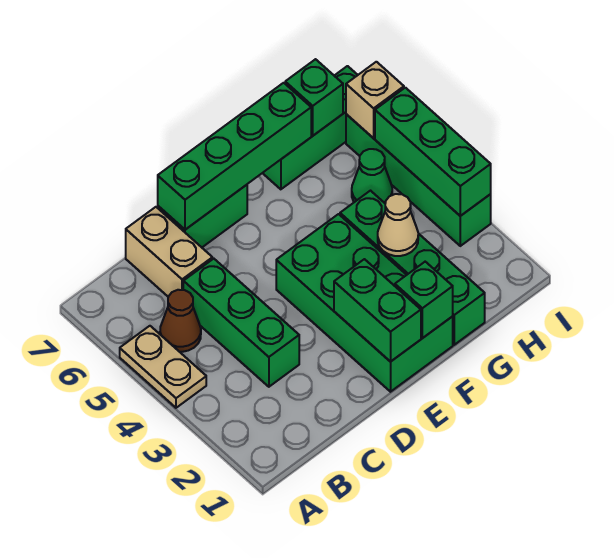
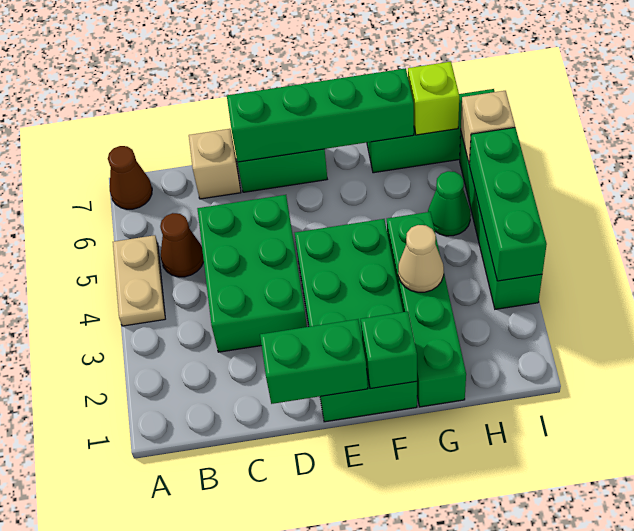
none -> brown 1x1 cone [108,146,152,209]
green 1x3 brick [183,259,299,387] -> green 2x3 brick [197,195,307,352]
tan 1x2 brick [126,207,212,296] -> tan 1x1 brick [189,129,241,199]
green 1x2 brick [334,259,421,362] -> green 1x2 brick turned to [260,319,368,404]
green 1x1 brick [285,59,343,136] -> lime 1x1 brick [408,62,459,135]

